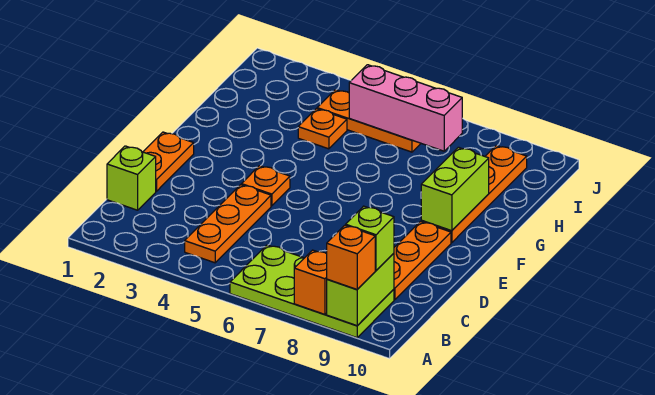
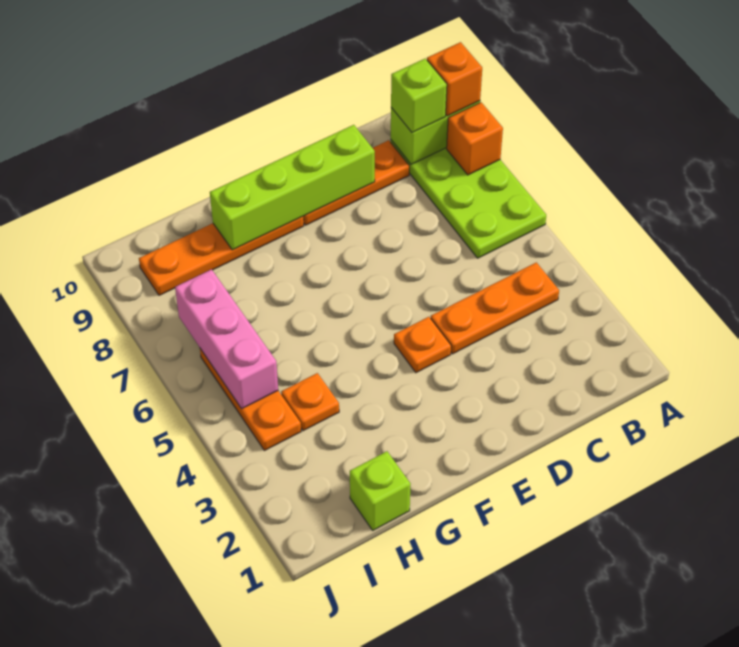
lime 1x1 brick [107,146,156,210] -> lime 1x1 brick moved to [350,451,411,530]
orange 1x2 plate [143,132,194,191] -> none
lime 1x2 brick [421,147,489,231] -> lime 1x4 brick [210,125,375,250]

